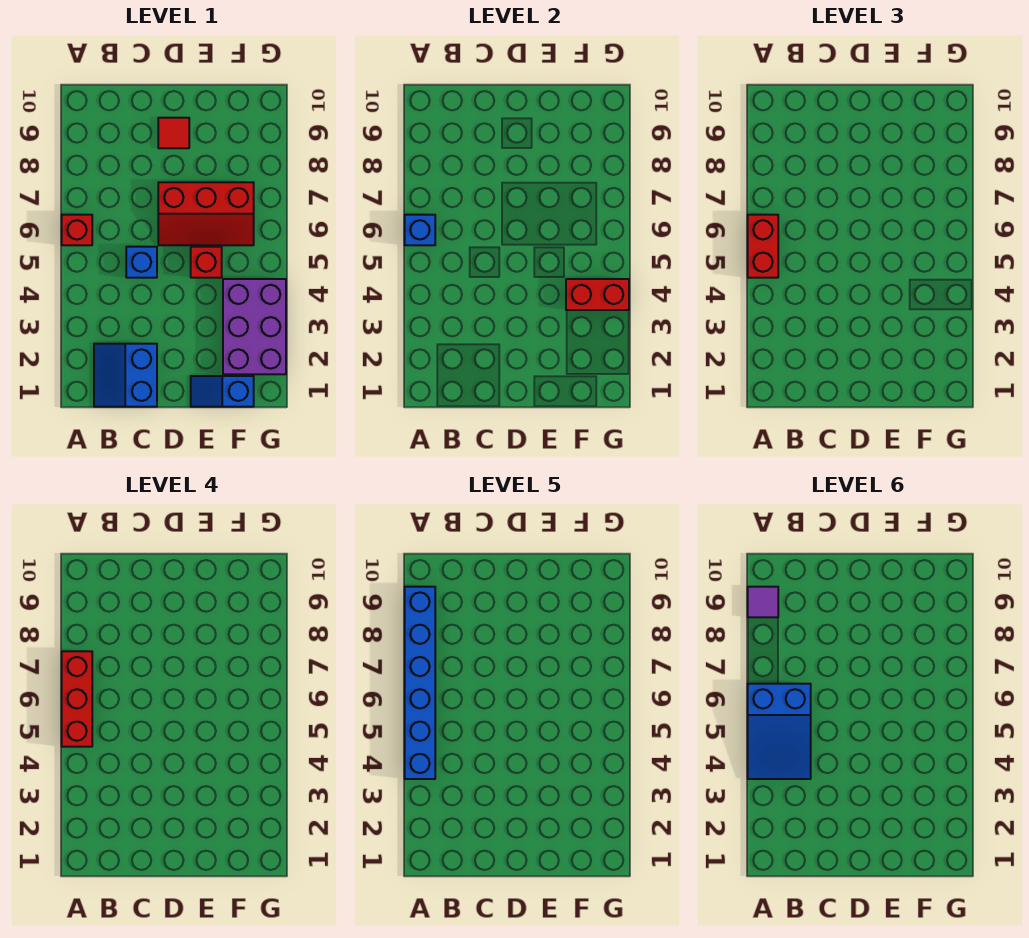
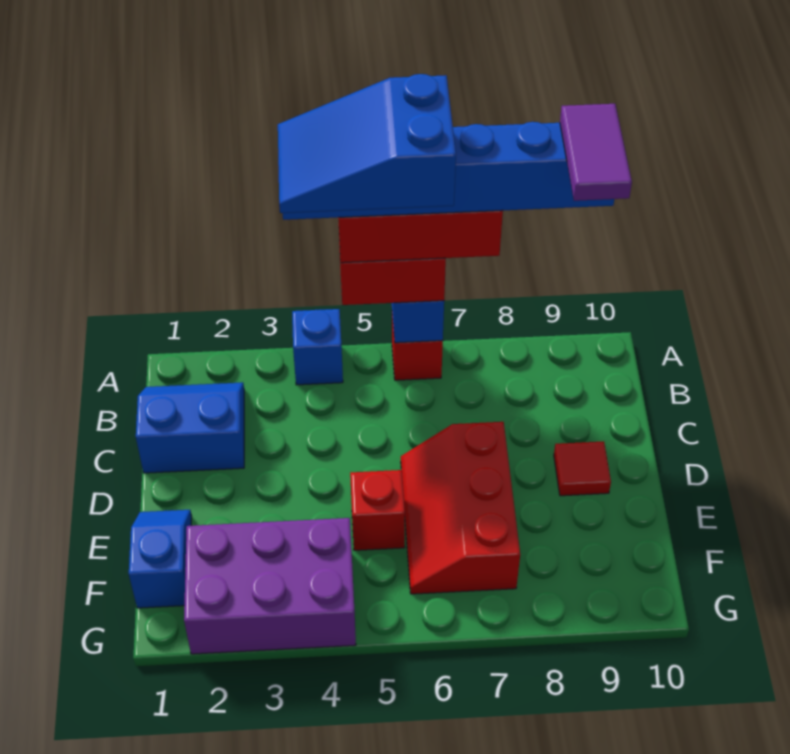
purple 1x1 tile [748,587,778,617] -> purple 1x2 tile [560,104,632,201]
blue 1x1 brick [126,247,157,278] -> blue 1x1 brick moved to [292,309,343,385]
red 1x2 brick [566,279,629,310] -> none

